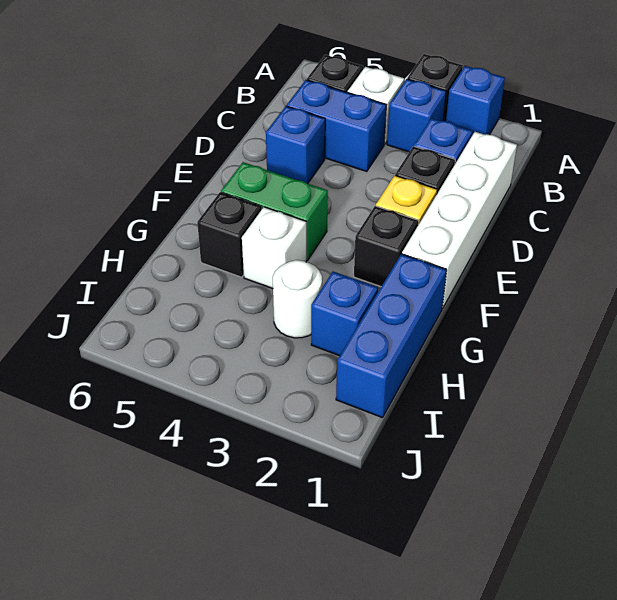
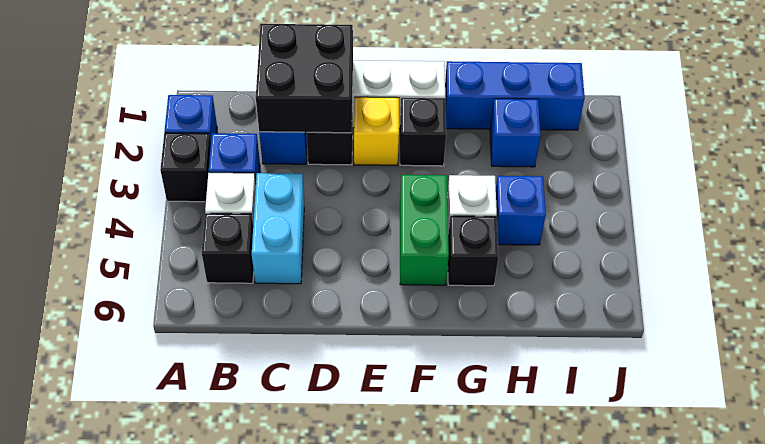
none -> black 2x2 brick [256,24,353,133]
blue 1x2 brick [287,80,386,172] -> cyan 1x2 brick [252,173,304,284]
blue 1x1 brick [266,106,325,184] -> blue 1x1 brick moved to [496,176,546,245]
white 1x1 round brick [273,260,322,338] -> none

